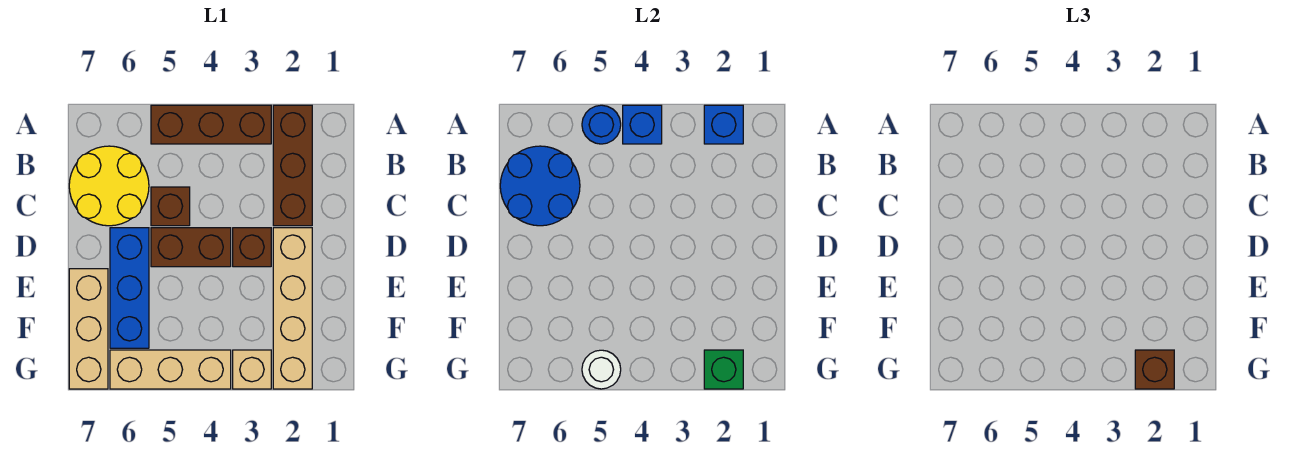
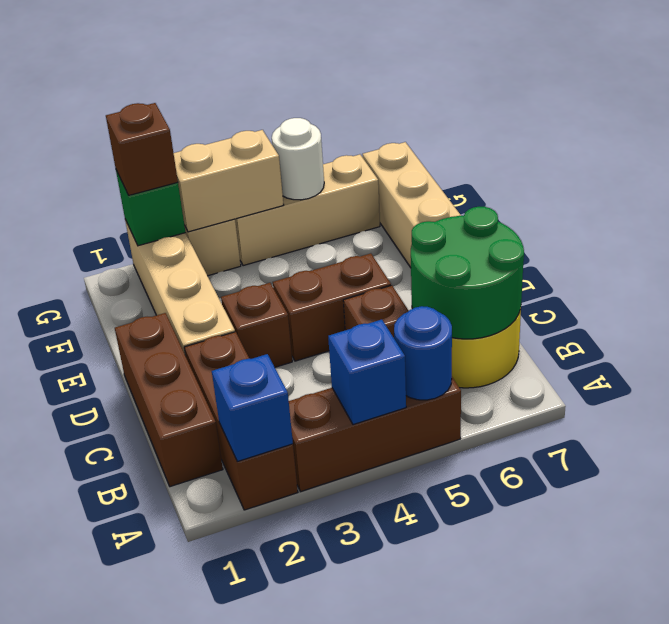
none -> brown 1x3 brick [115,313,223,487]
blue 2x2 round brick [500,146,580,226] -> green 2x2 round brick [411,207,524,339]
blue 1x3 brick [110,228,149,348] -> none
none -> tan 1x2 brick [174,130,284,232]

